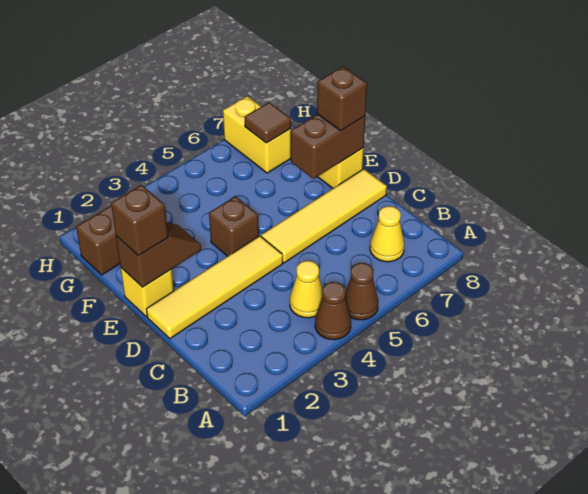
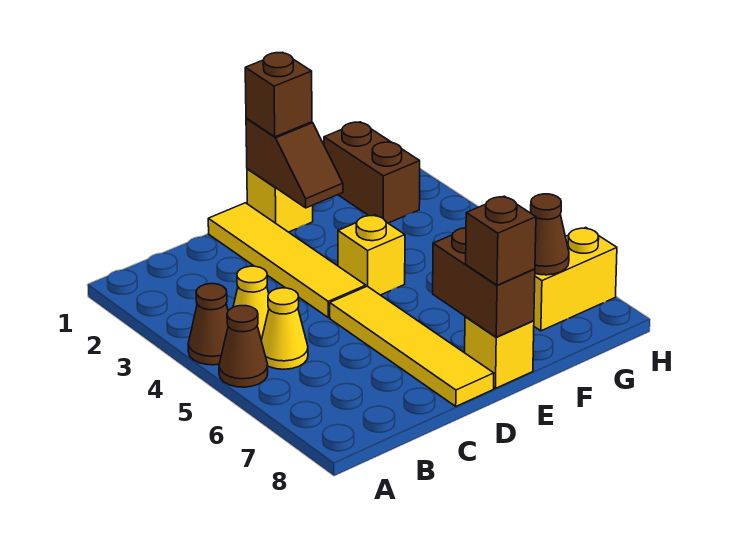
yellow 1x1 cone [370,206,404,262] -> yellow 1x1 cone moved to [261,288,308,369]
brown 1x1 brick [209,196,259,256] -> yellow 1x1 brick [338,215,405,295]
brown 1x1 tile [245,102,291,143] -> brown 1x1 cone [531,194,569,275]

